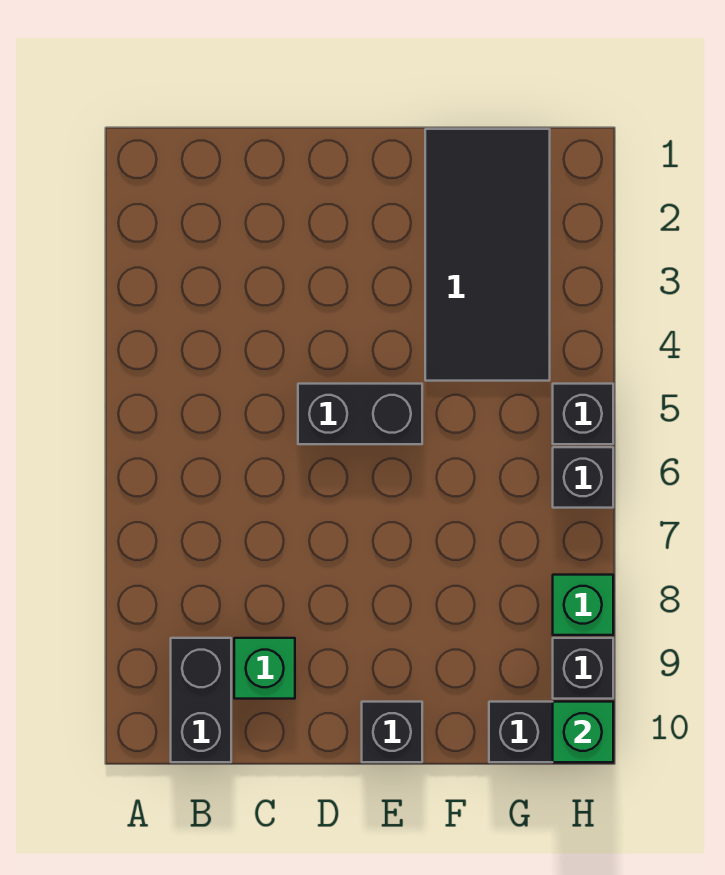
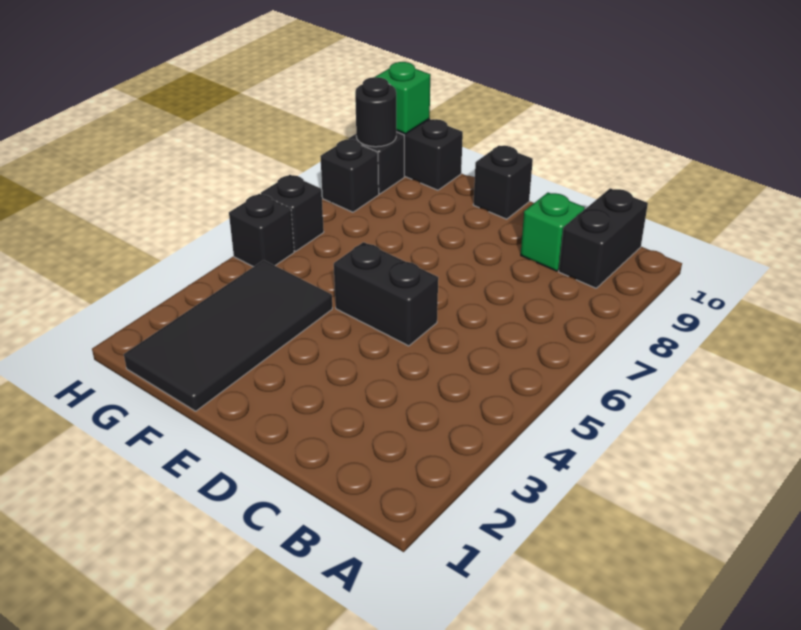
green 1x1 brick [553,575,613,635] -> black 1x1 brick [320,140,379,212]
none -> black 1x1 round brick [355,77,396,147]

